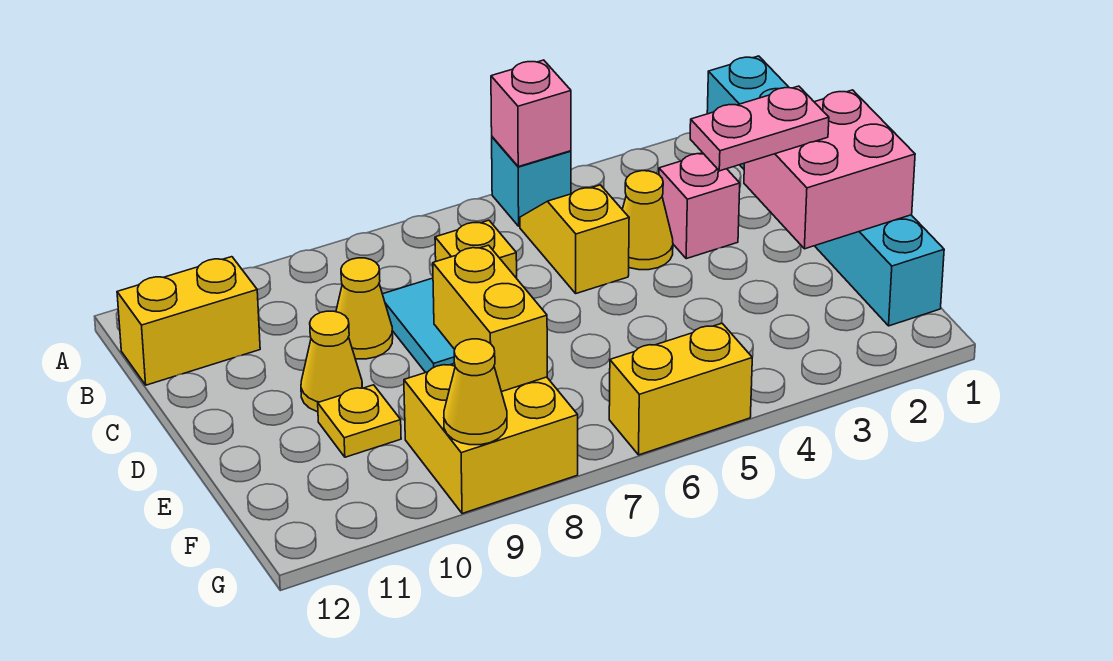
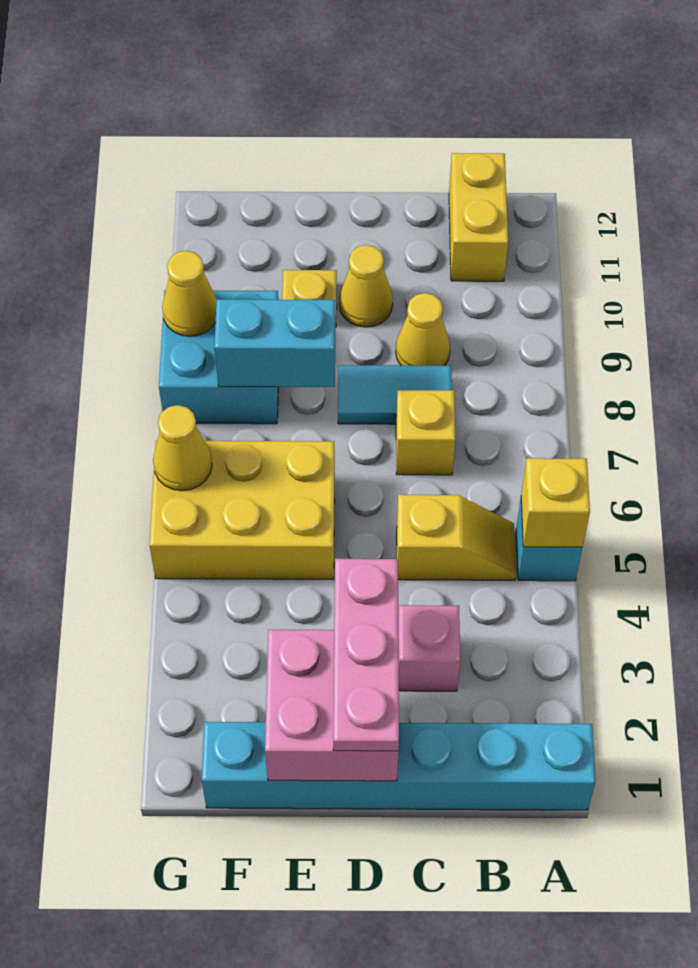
pink 1x1 brick [491,60,571,167] -> yellow 1x1 brick [521,458,590,547]
yellow 1x1 cone [622,171,673,270] -> yellow 1x1 cone moved to [153,405,212,491]
pink 1x2 plate [690,86,829,171] -> pink 1x3 plate [333,559,399,751]
yellow 1x2 brick [433,245,547,392] -> cyan 1x2 brick [214,299,335,387]
yellow 2x2 brick [404,363,578,514] -> cyan 2x2 brick [159,290,278,424]
yellow 1x2 brick [609,323,752,455] -> yellow 2x3 brick [149,441,335,579]

